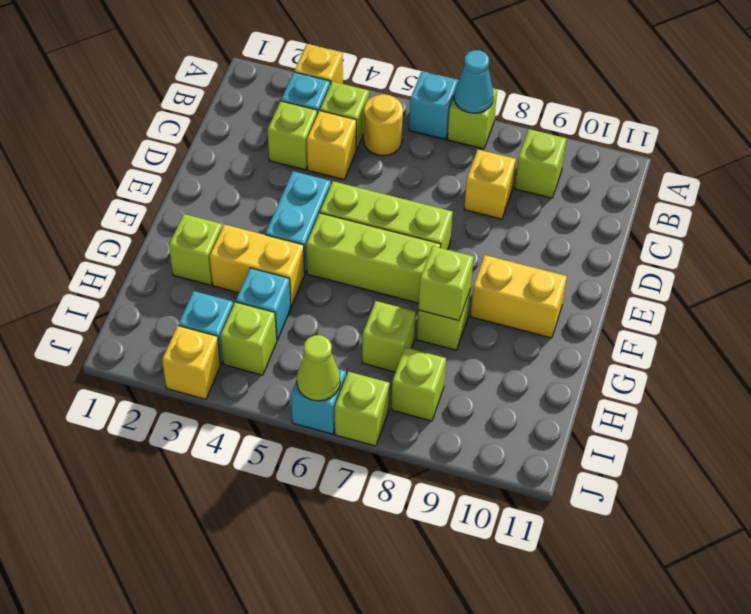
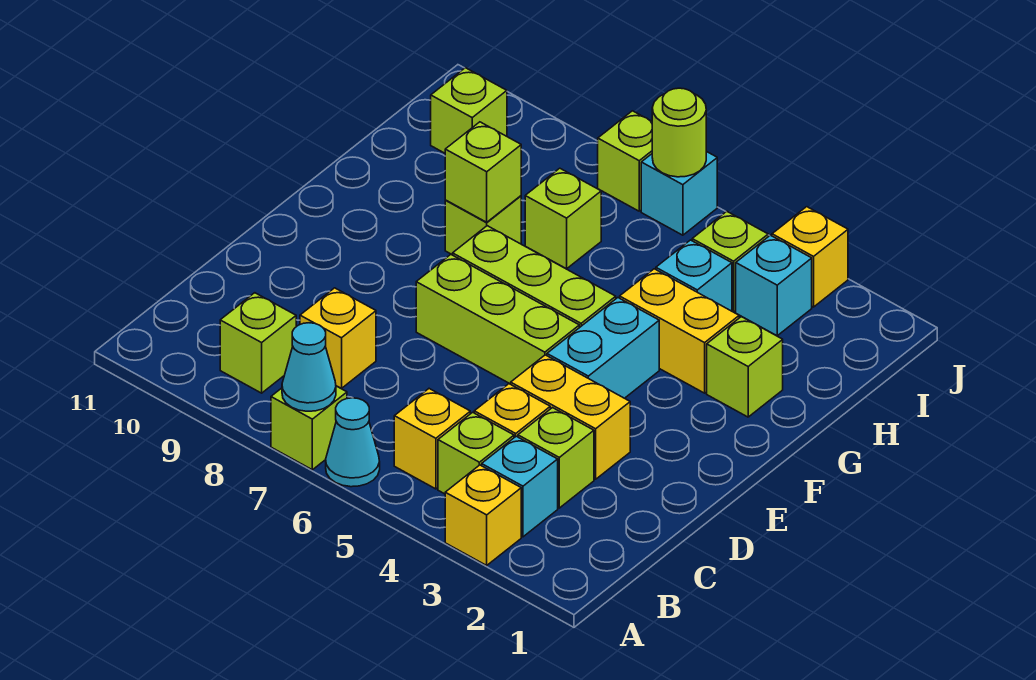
cyan 1x1 brick [409,72,458,139] -> cyan 1x1 cone [326,398,380,487]
yellow 1x1 round brick [364,94,403,156] -> yellow 1x1 brick [394,389,470,489]
yellow 1x2 brick [471,255,567,338] -> yellow 1x2 brick moved to [511,355,630,479]
lime 1x1 brick [391,347,446,421] -> lime 1x1 brick moved to [431,68,507,153]
lime 1x1 cone [297,335,340,401] -> lime 1x1 round brick [652,88,706,177]

